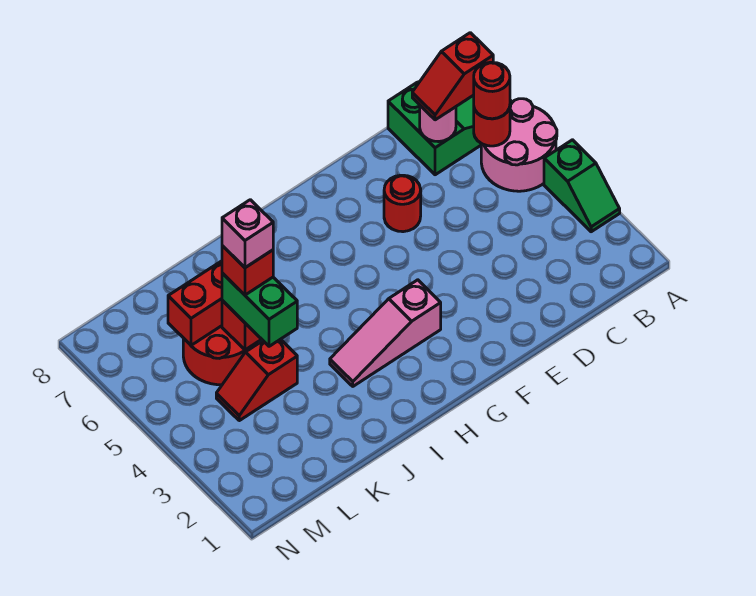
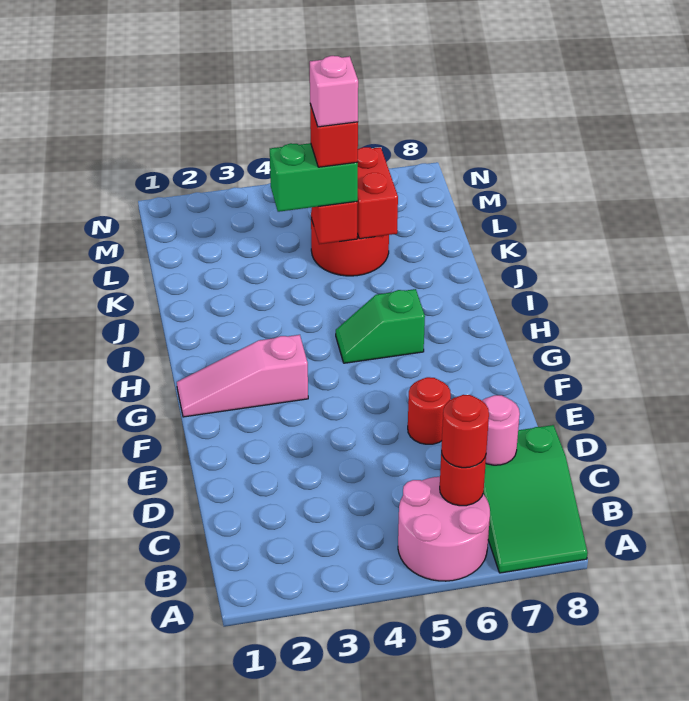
green 1x2 slope [544,140,620,232] -> green 1x2 slope moved to [336,289,425,363]
red 1x2 slope [412,33,493,120] -> none
pink 1x3 slope [330,280,441,386] -> pink 1x3 slope turned to [177,335,308,417]
red 1x2 slope [216,339,297,421] -> none

